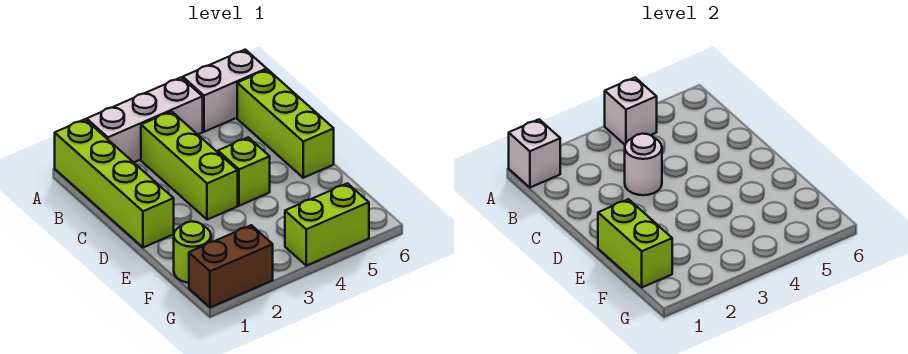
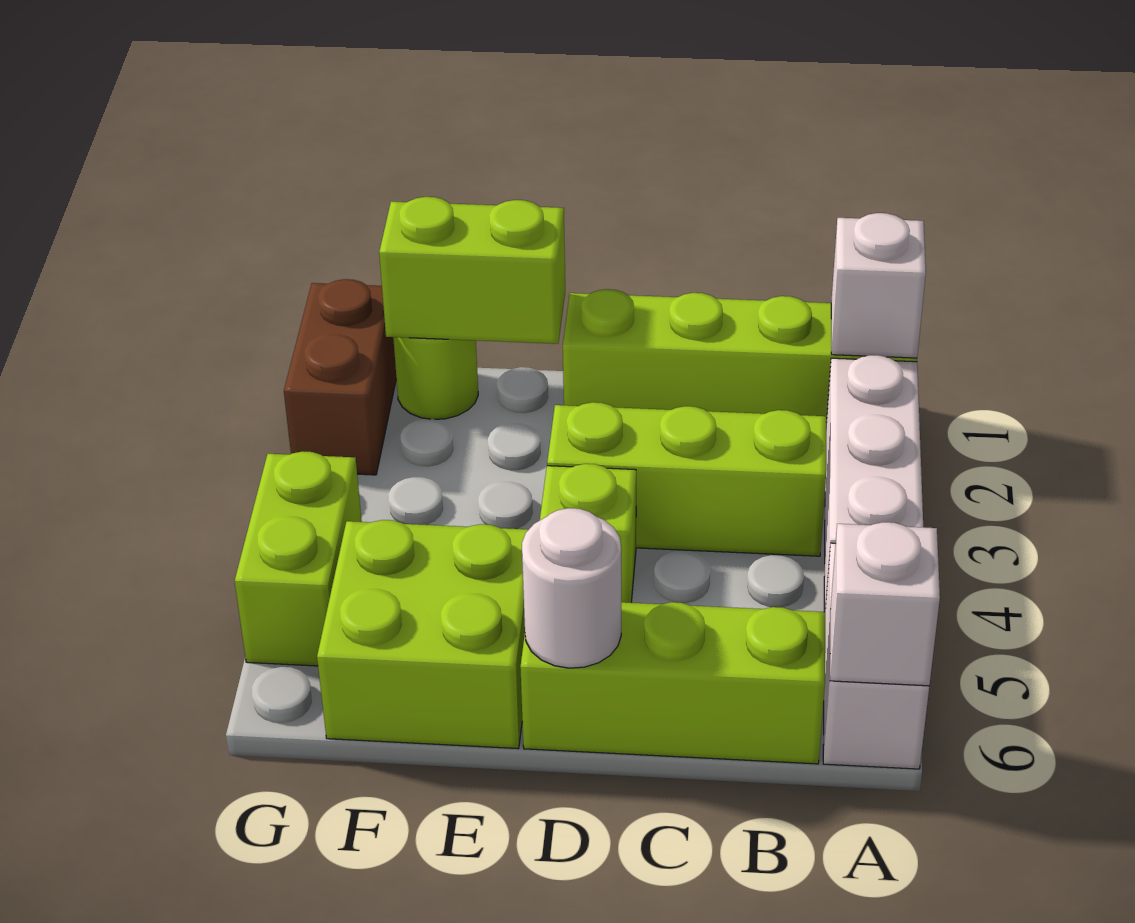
white 1x1 brick [605,78,657,145] -> white 1x1 brick moved to [830,522,940,686]
white 1x1 round brick [625,134,662,195] -> white 1x1 round brick moved to [522,508,621,668]
none -> lime 2x2 brick [317,520,529,749]

